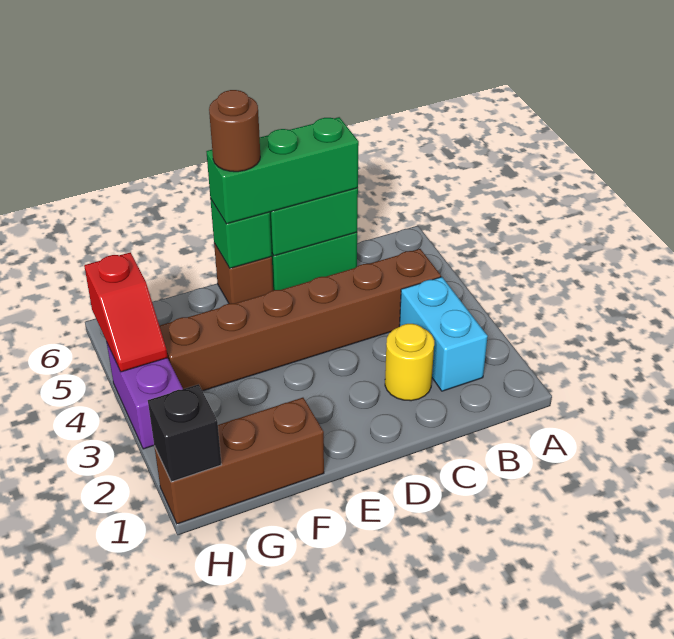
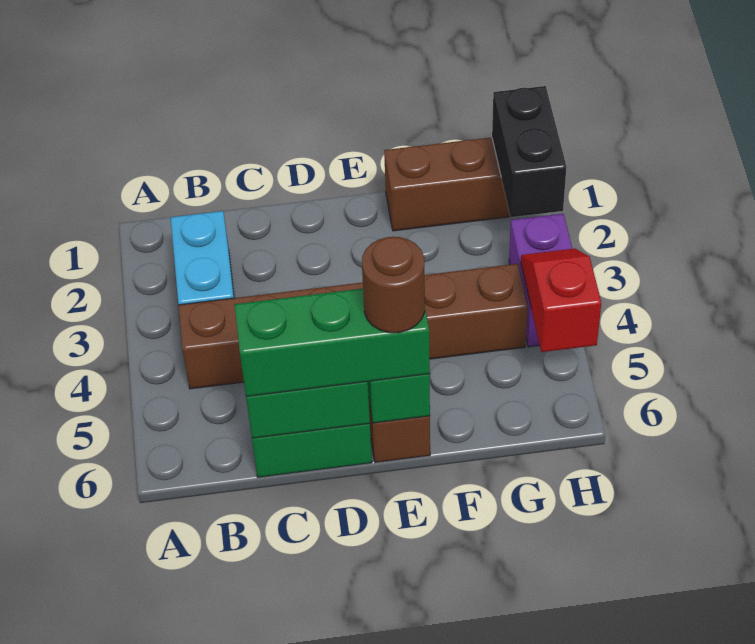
yellow 1x1 round brick [385,324,434,401] -> none
black 1x1 brick [148,384,221,482] -> black 1x2 brick [492,86,567,217]

